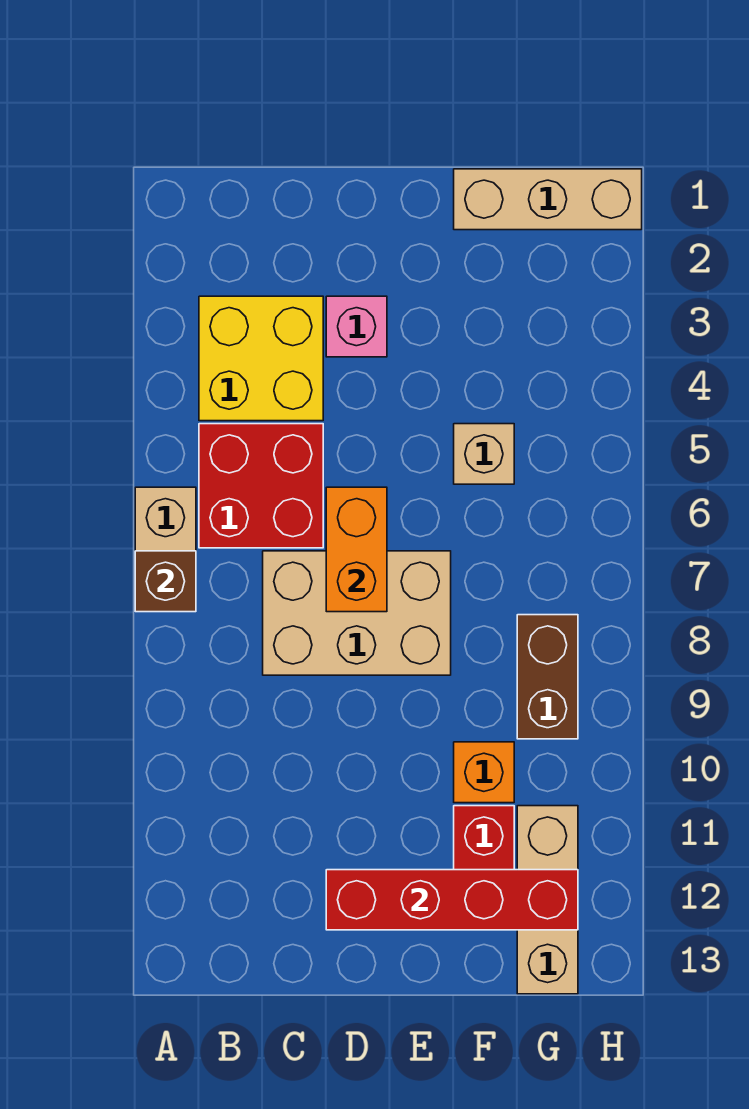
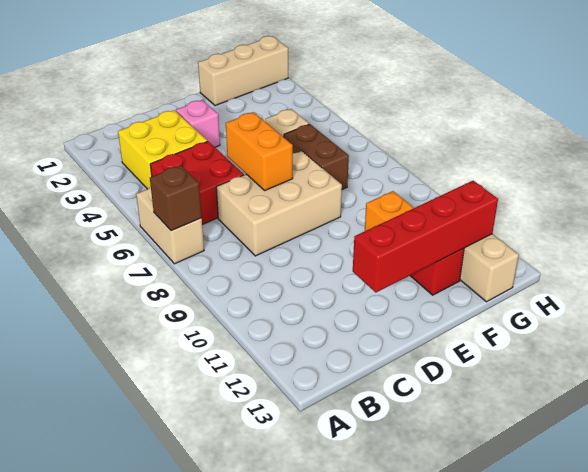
brown 1x2 brick [517,615,578,739] -> brown 1x2 brick moved to [284,124,349,189]

